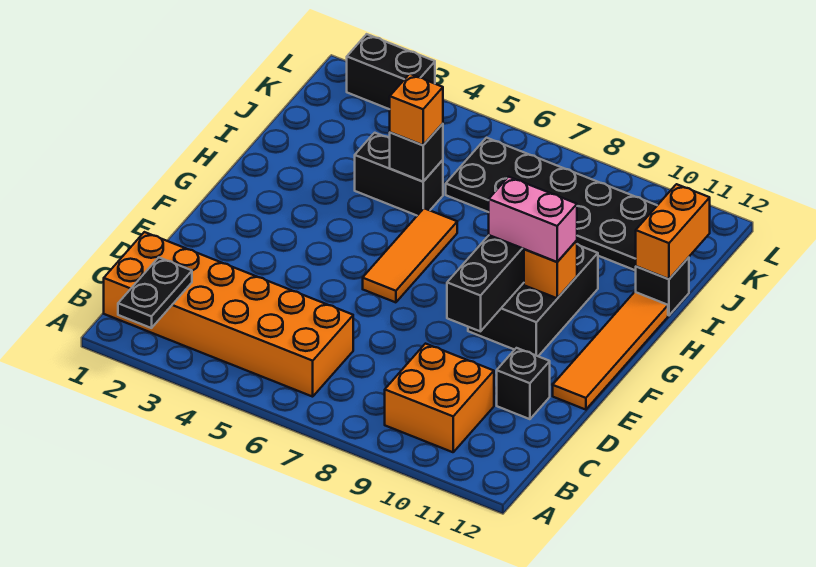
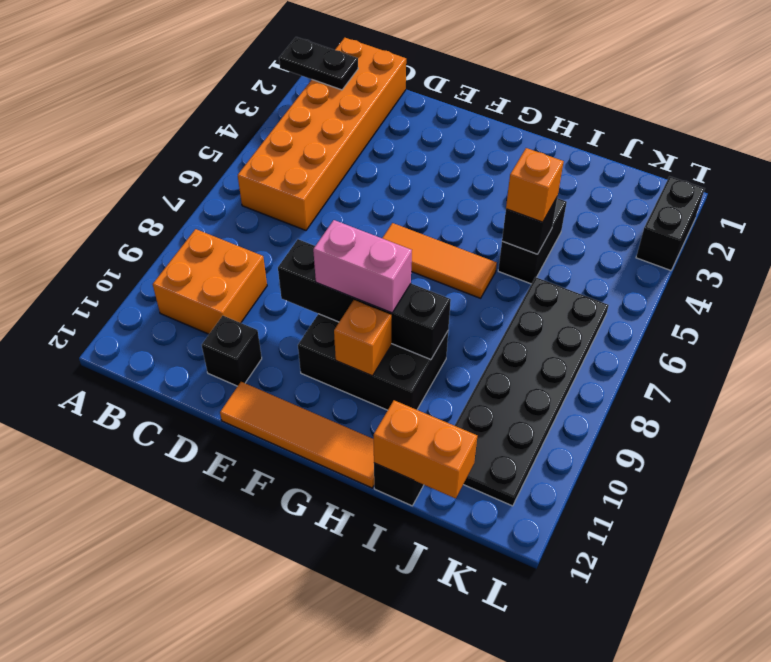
pink 1x2 brick [489,177,577,262] -> pink 1x2 brick turned to [313,220,412,313]

